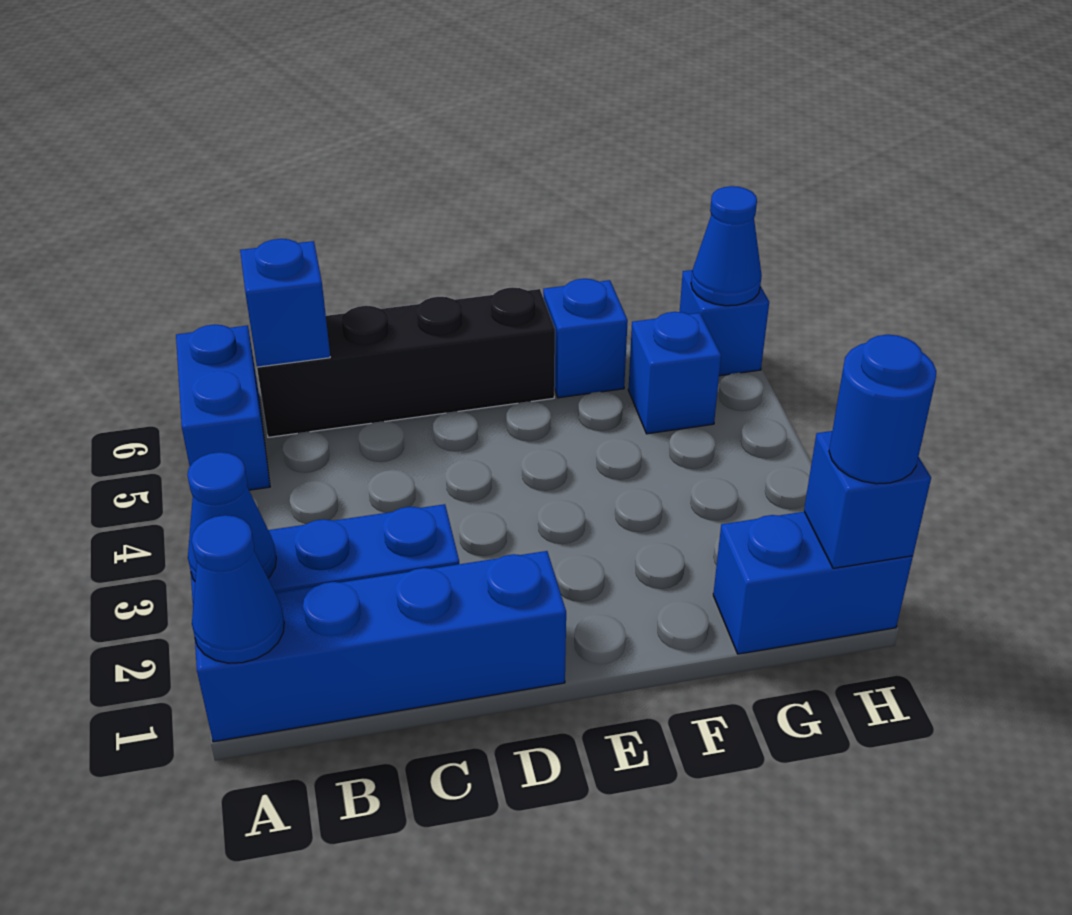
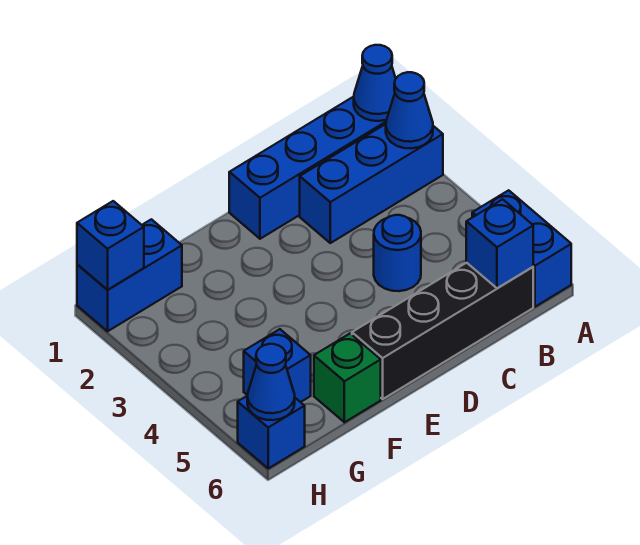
blue 1x1 brick [543,279,628,398] -> green 1x1 brick [314,334,381,422]
blue 1x1 round brick [829,335,936,484] -> blue 1x1 round brick moved to [374,215,421,291]

